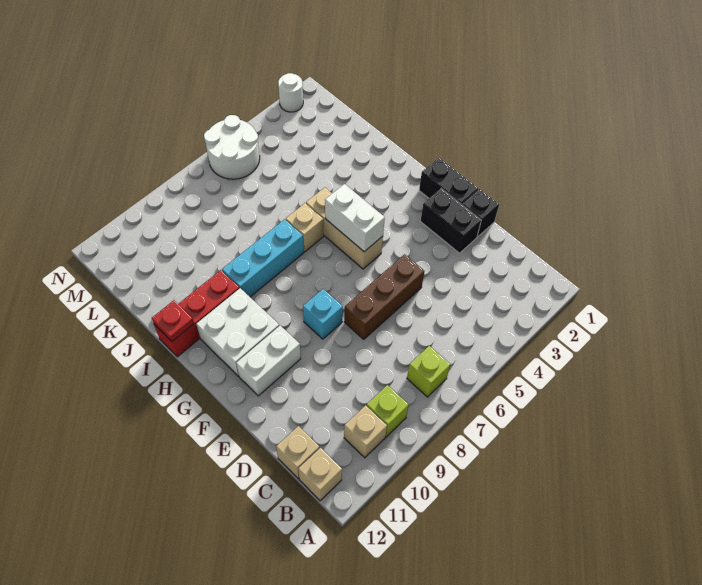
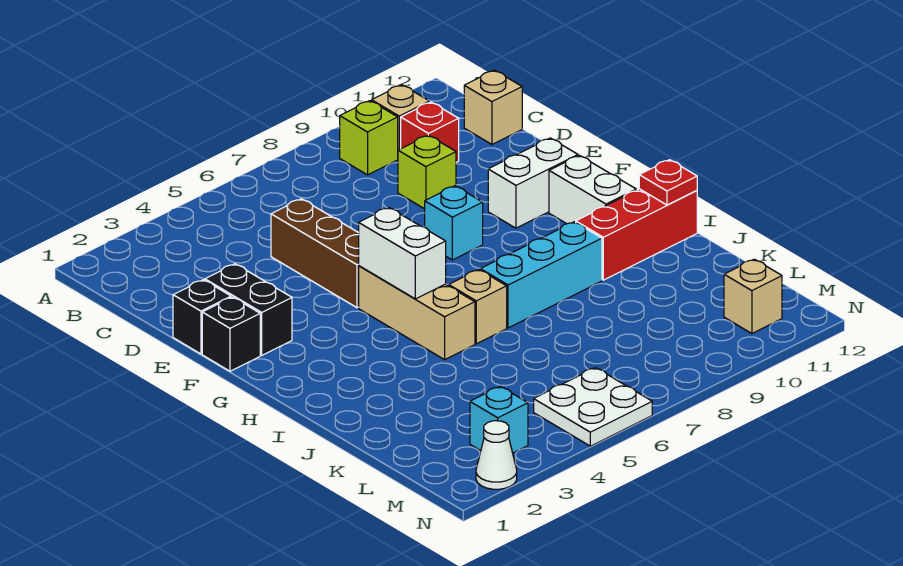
lime 1x1 brick [407,346,450,397] -> lime 1x1 brick moved to [398,135,456,209]
tan 1x1 brick [298,448,342,501] -> tan 1x1 brick moved to [724,259,782,333]
none -> red 1x1 brick [401,102,459,162]
brown 1x3 brick [344,254,424,339] -> brown 1x3 brick turned to [271,199,359,308]
black 1x2 brick [419,158,478,205] -> black 1x1 brick [202,297,260,371]
white 2x2 brick [196,288,279,376] -> white 1x2 brick [549,155,636,224]
none -> cyan 1x1 brick [470,386,528,453]
white 2x2 round brick [204,115,260,179] -> white 2x2 plate [534,368,652,446]
white 1x1 round brick [278,73,303,112] -> white 1x1 cone [476,421,517,489]

